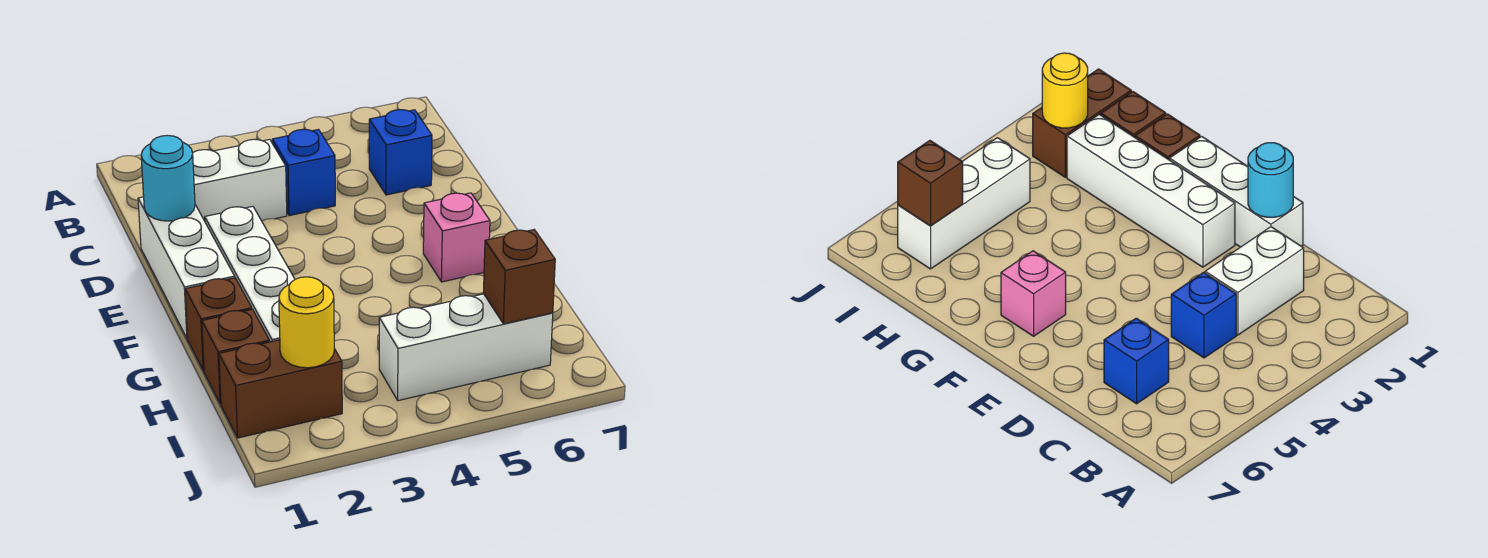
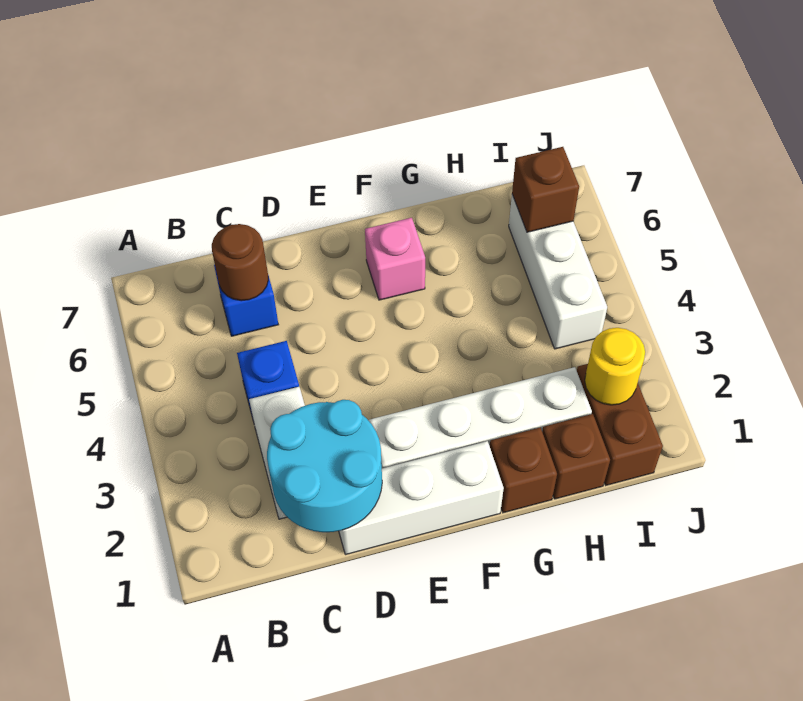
none -> brown 1x1 round brick [212,224,268,301]
cyan 1x1 round brick [141,135,195,221] -> cyan 2x2 round brick [267,400,382,533]

